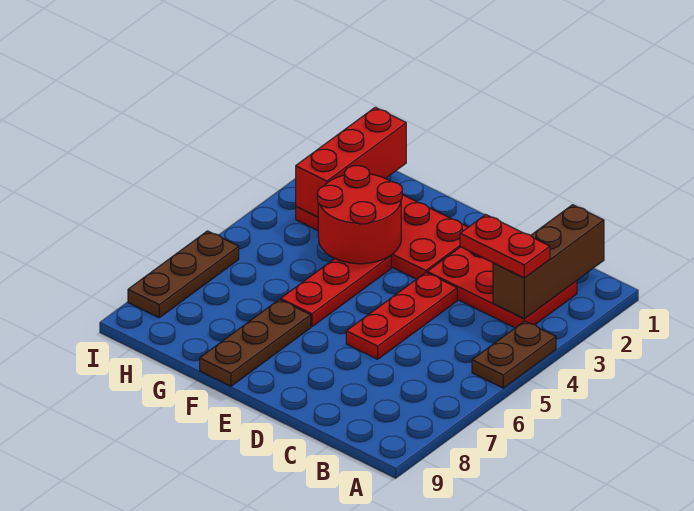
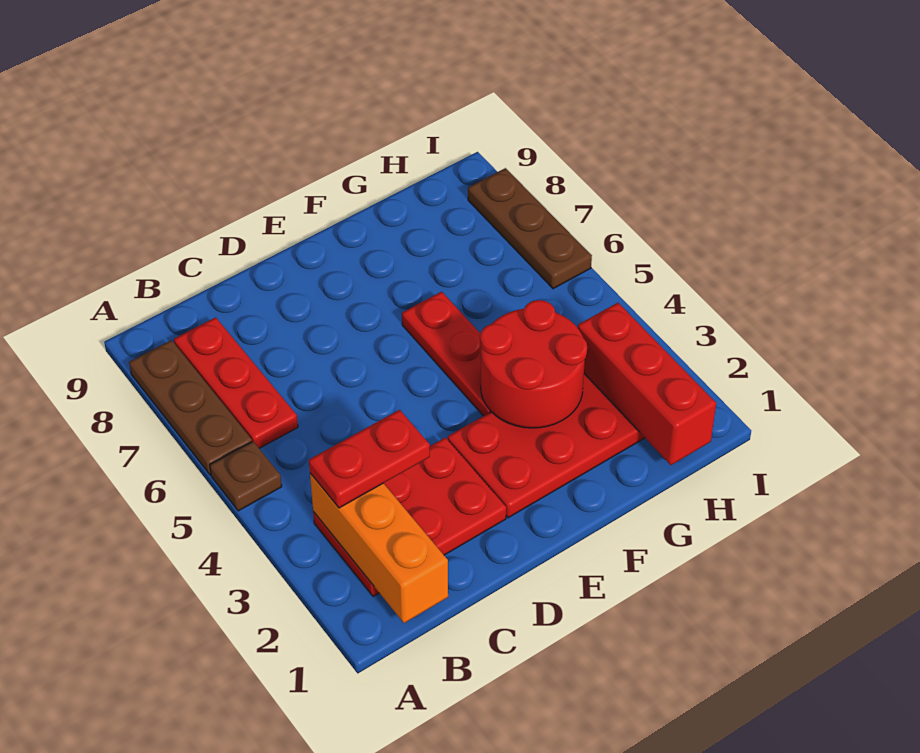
brown 1x2 plate [472,321,556,388] -> brown 1x1 plate [210,442,282,511]
brown 1x3 brick [493,205,604,319] -> orange 1x3 brick [310,473,448,623]
red 1x3 plate [346,273,457,359] -> red 1x3 plate moved to [174,317,298,448]
brown 1x3 plate [200,299,311,386] -> brown 1x3 plate moved to [129,340,252,475]

